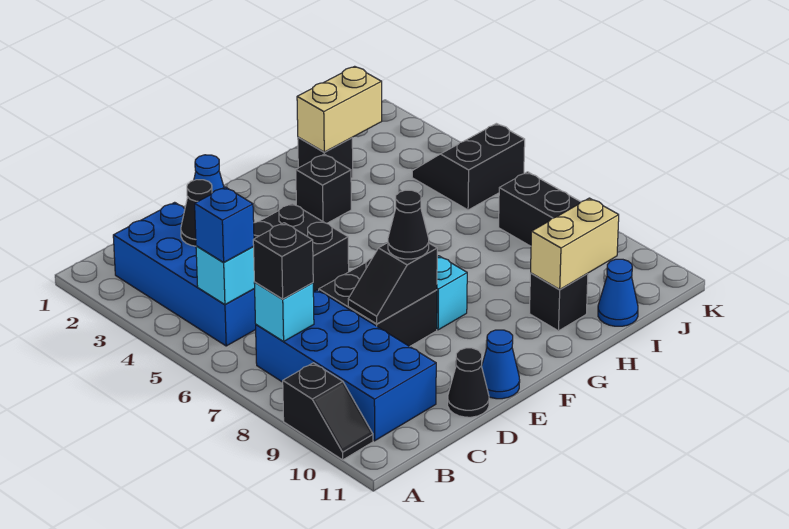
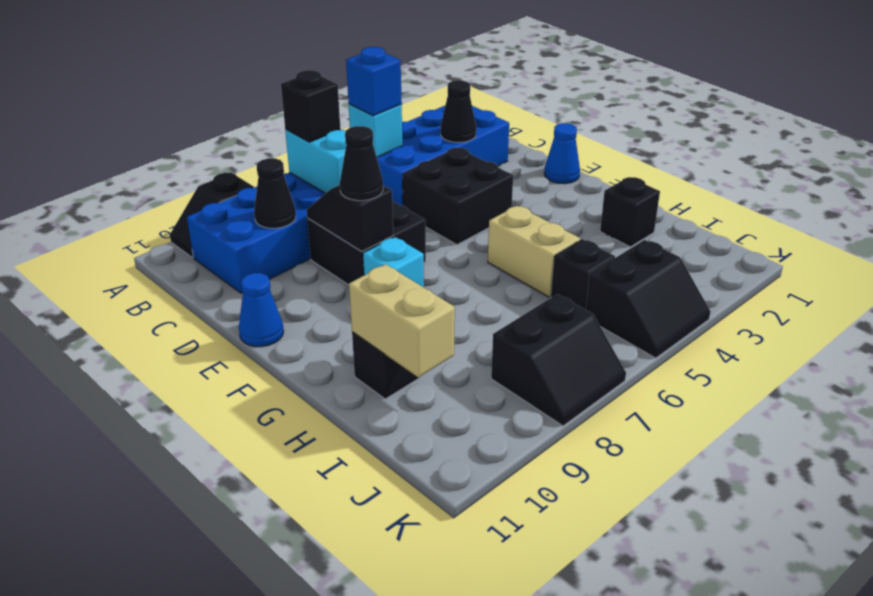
cyan 1x1 brick [254,282,314,342] -> cyan 1x2 brick [285,130,346,194]
black 1x1 cone [448,348,489,417] -> black 1x1 cone moved to [254,158,296,228]
black 1x1 brick [296,154,351,223] -> black 1x1 brick moved to [551,239,615,309]
tan 1x2 brick [297,66,382,152] -> tan 1x2 brick moved to [488,206,580,297]
blue 1x1 cone [598,259,638,326] -> none
black 2x2 slope [412,123,525,210] -> black 2x2 slope turned to [585,240,710,358]

